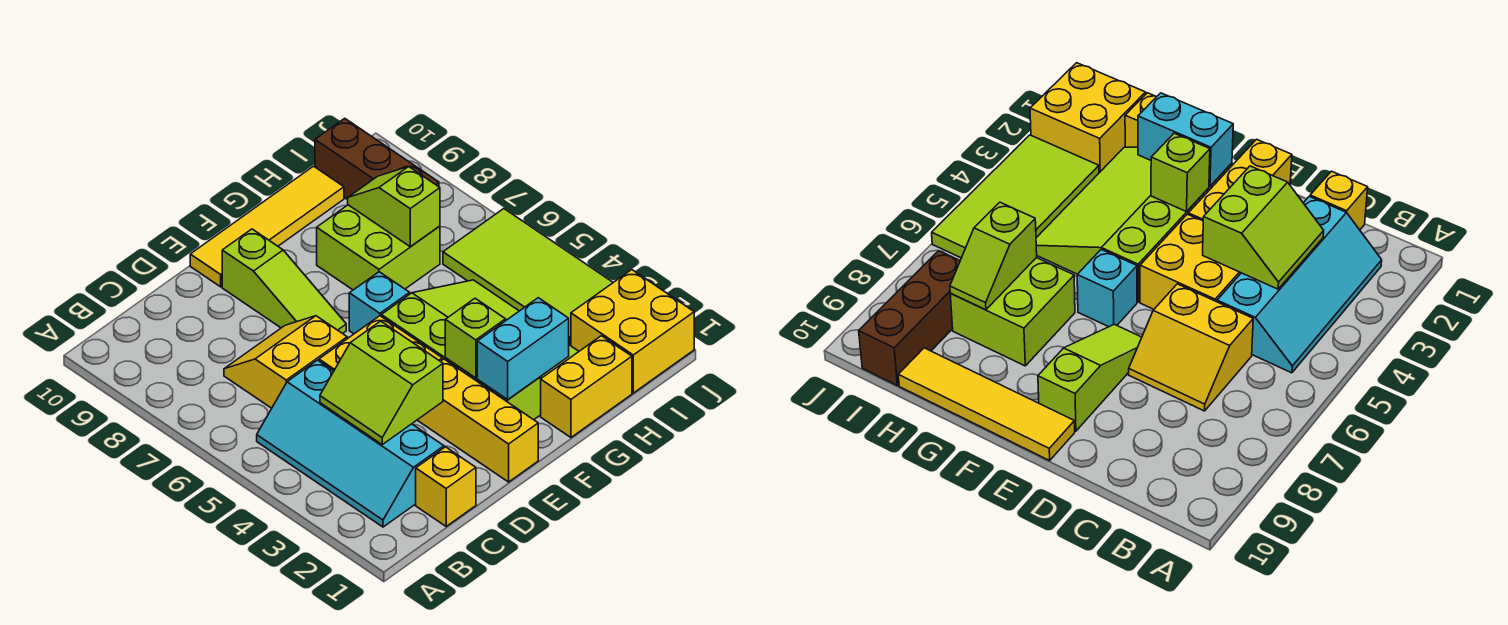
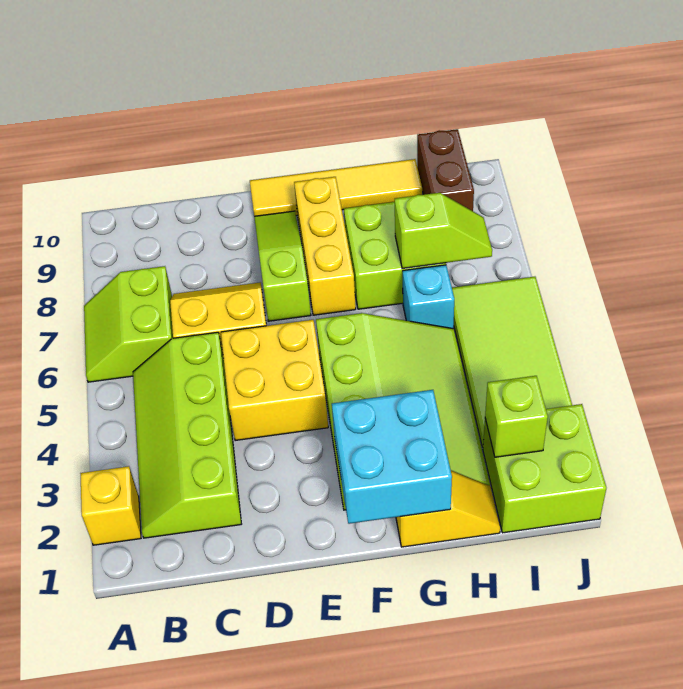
cyan 2x4 slope [257,360,444,527] -> lime 2x4 slope [133,332,241,538]
yellow 1x1 brick [416,447,476,526] -> yellow 1x1 brick moved to [80,466,141,545]
lime 2x2 slope [320,321,443,444] -> lime 2x2 slope moved to [84,266,173,382]
yellow 1x3 brick [418,359,538,482] -> yellow 1x3 brick moved to [294,177,356,315]
lime 1x3 slope [222,229,346,334] -> lime 1x3 slope turned to [254,211,311,321]
cyan 1x2 brick [477,298,569,400] -> cyan 2x2 brick [332,390,452,524]
lime 1x1 brick [445,298,506,378] -> lime 1x1 brick moved to [485,376,548,457]
cyan 1x1 brick [349,272,410,334] -> cyan 1x1 brick moved to [403,265,454,328]
yellow 1x2 brick [541,336,632,437] -> yellow 1x2 slope [396,471,500,547]
lime 1x2 slope [348,167,440,247] -> lime 1x2 slope turned to [395,193,492,269]
yellow 2x2 brick [571,270,694,393] -> lime 2x2 brick [483,404,606,533]
brown 1x3 brick [315,118,439,200] -> brown 1x2 brick [417,129,474,211]

